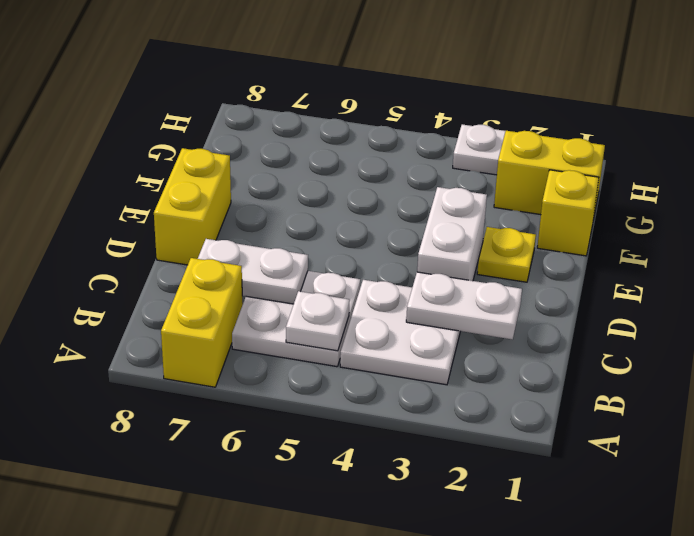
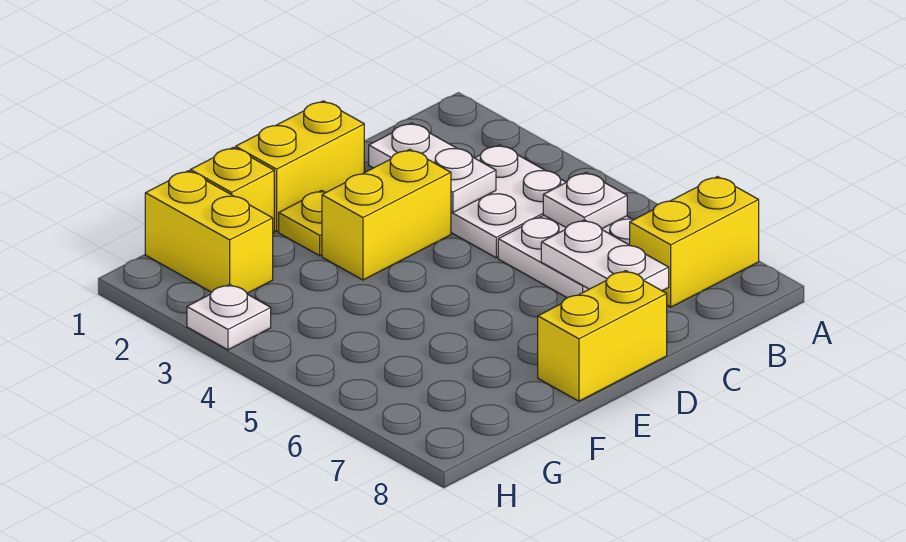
none -> yellow 1x2 brick [236,101,364,231]
white 1x2 brick [417,187,487,281] -> yellow 1x2 brick [322,149,451,280]

